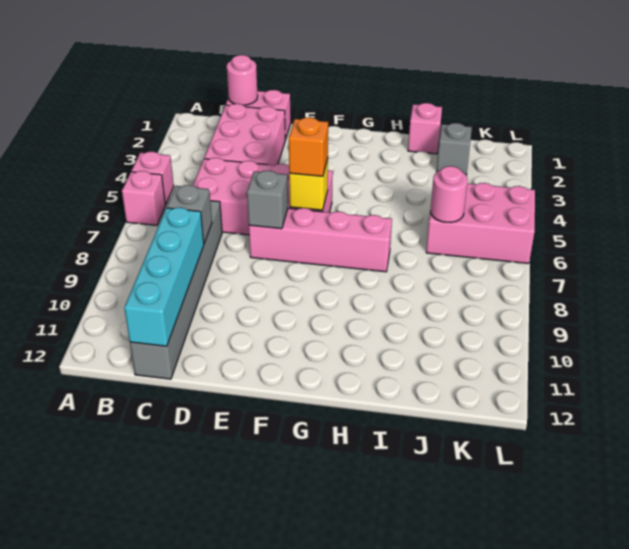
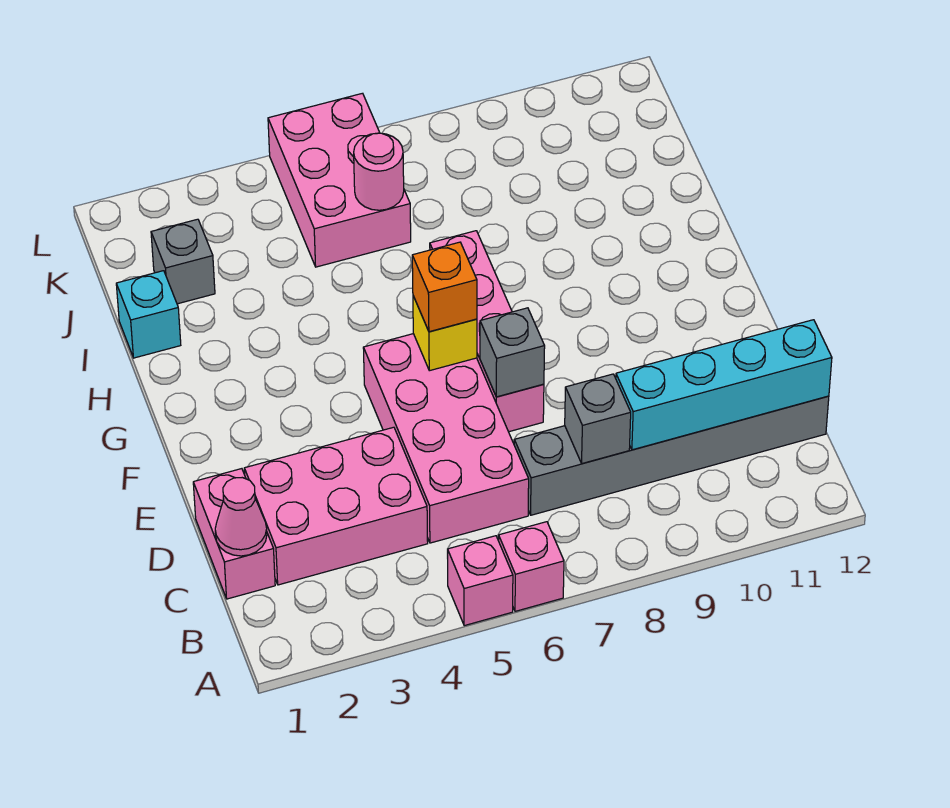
pink 1x1 round brick [227,55,258,105] -> pink 1x1 cone [215,478,267,556]
pink 1x1 brick [408,103,442,154] -> cyan 1x1 brick [116,271,181,358]

